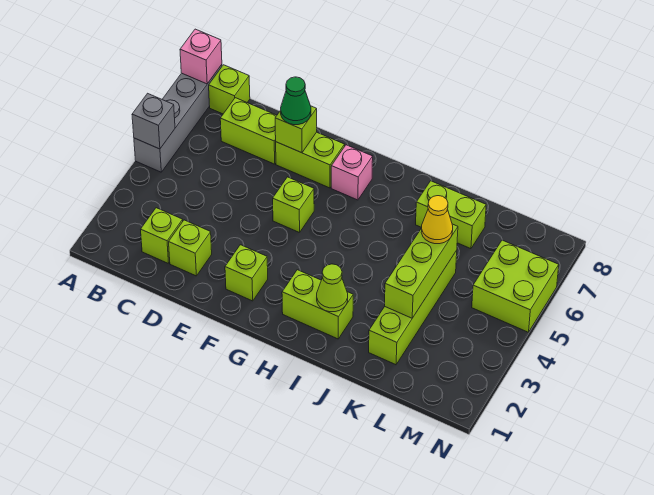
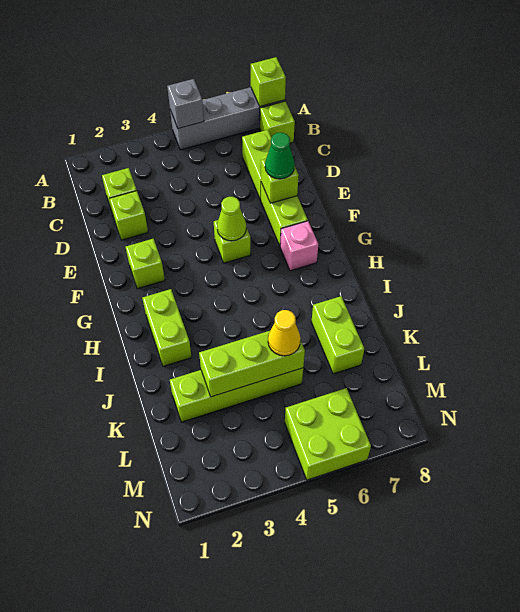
pink 1x1 brick [180,29,222,84] -> lime 1x1 brick [251,57,286,106]
lime 1x1 cone [317,264,348,312] -> lime 1x1 cone moved to [217,197,246,241]

